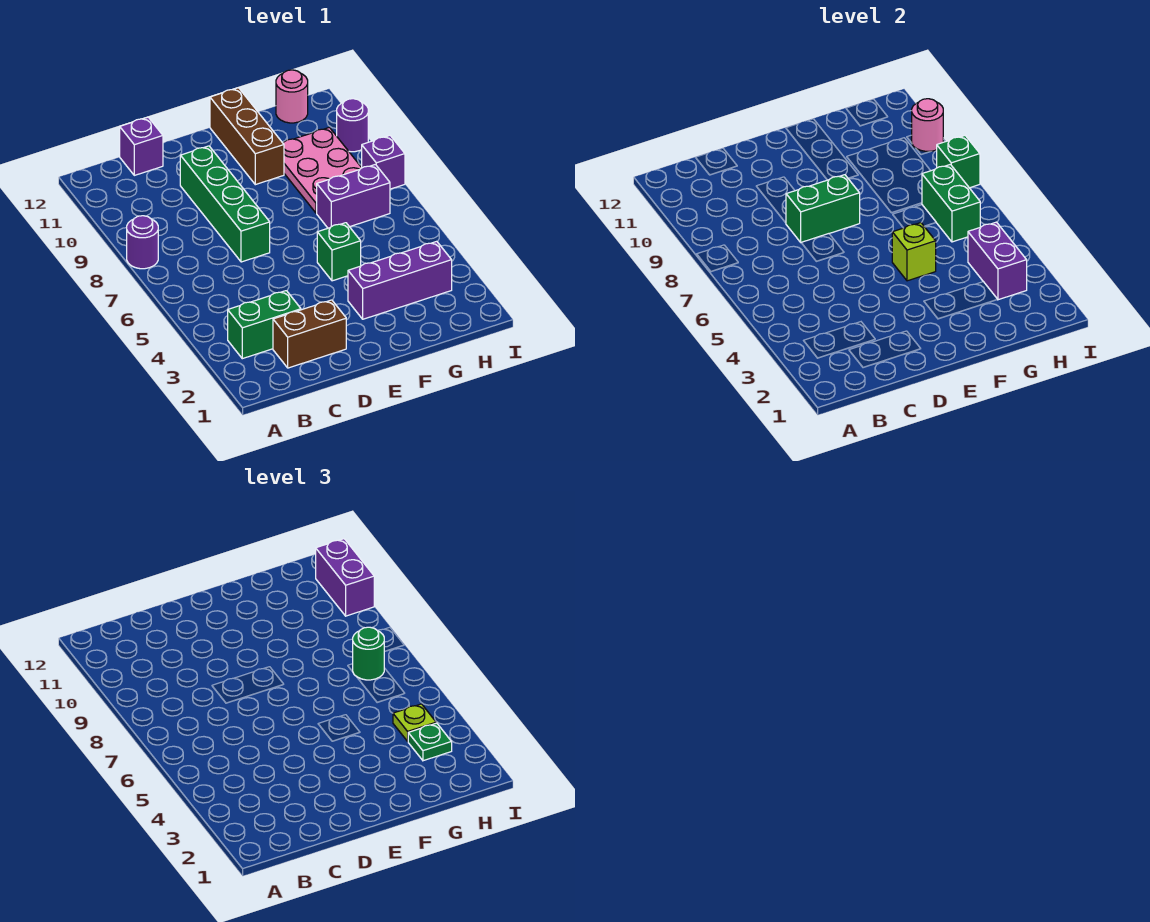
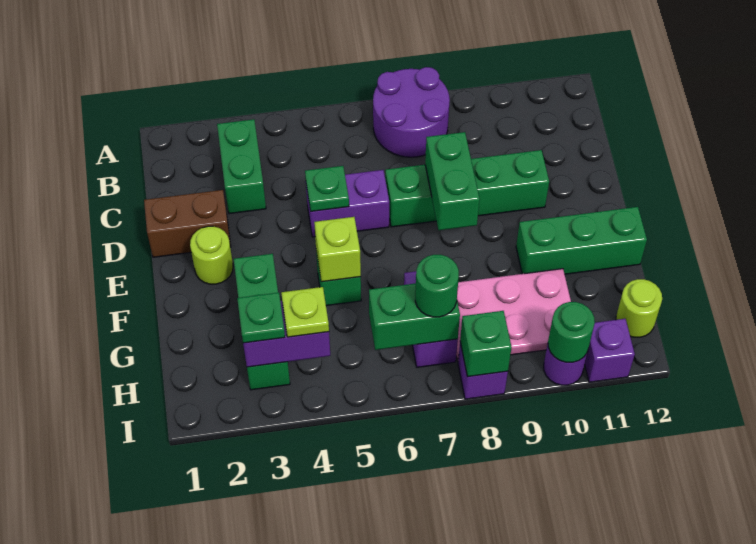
purple 1x1 round brick [127,216,158,269] -> purple 2x2 round brick [373,67,450,157]
brown 1x2 brick [273,300,346,368] -> brown 1x2 brick turned to [144,190,231,257]
purple 1x1 brick [120,117,163,175] -> purple 1x1 brick moved to [585,319,635,382]
none -> green 1x1 plate [305,166,349,211]
none -> lime 1x1 round brick [190,226,233,284]
purple 1x3 brick [348,241,452,319] -> green 1x3 brick [234,254,290,390]
brown 1x3 brick [210,88,284,185] -> green 1x3 brick [516,207,647,274]
pink 1x1 round brick [276,70,308,123] -> lime 1x1 round brick [616,279,662,337]
pink 1x1 round brick [912,99,943,151] -> green 1x1 round brick [548,302,595,362]
purple 1x2 brick [316,539,374,616] -> purple 1x2 brick moved to [306,170,389,237]

